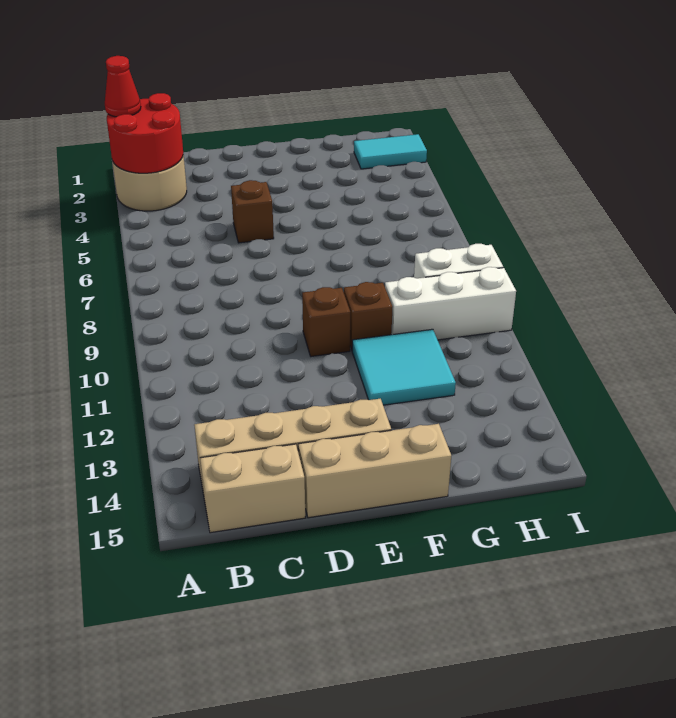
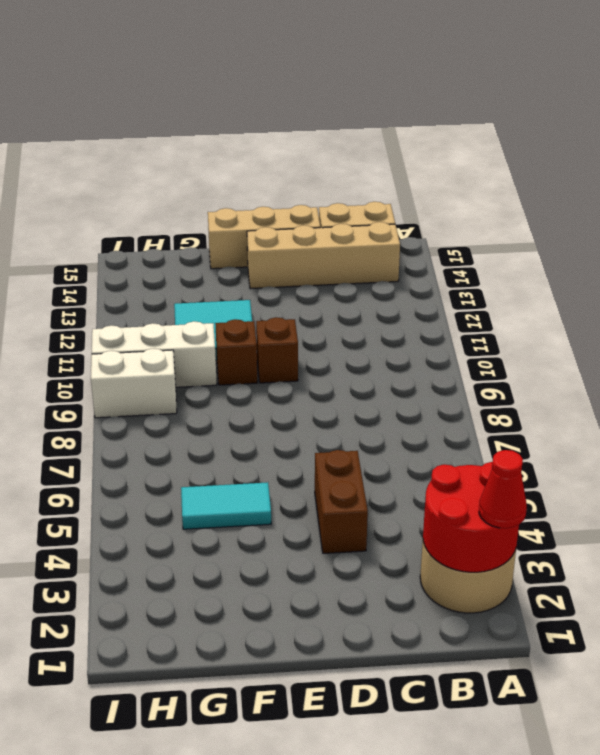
brown 1x1 brick [231,180,274,243] -> brown 1x2 brick [315,450,368,553]
cyan 1x2 tile [354,134,427,169] -> cyan 1x2 tile moved to [181,482,271,529]

